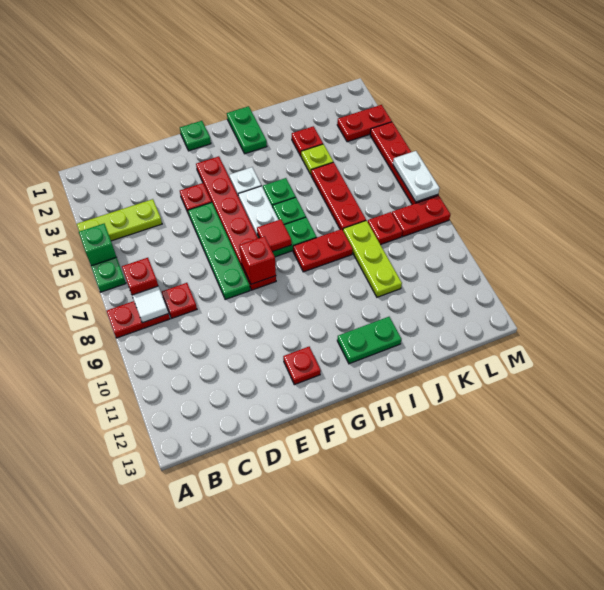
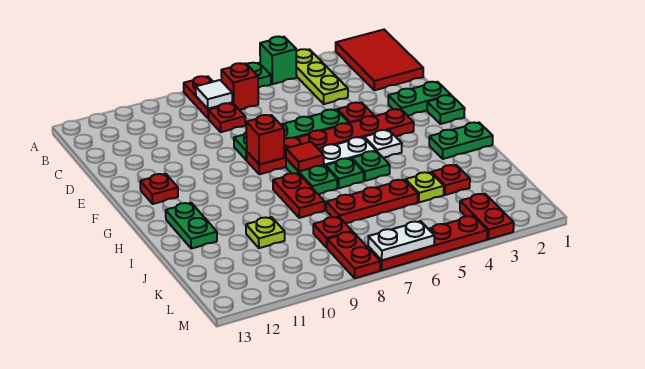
none -> red 2x3 tile [336,30,423,90]
none -> green 1x2 plate [388,82,450,116]
lime 1x3 plate [343,221,402,297] -> lime 1x1 plate [246,217,285,248]

